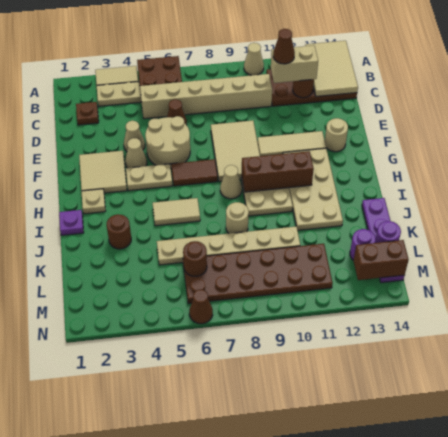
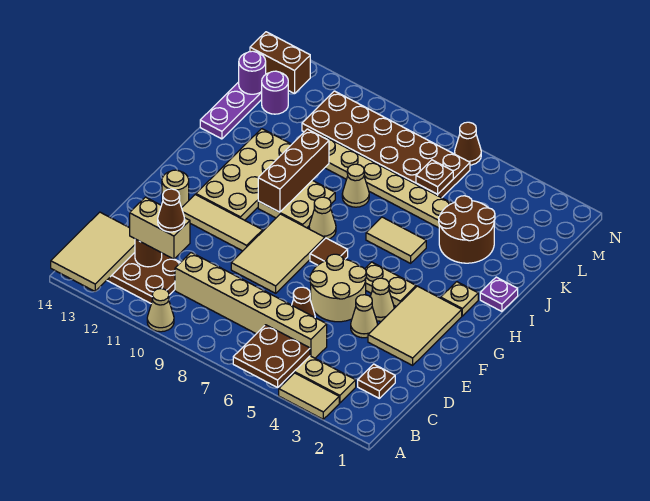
tan 2x2 tile [79,151,127,193] -> tan 2x3 tile [368,286,462,365]
brown 1x2 tile [171,159,218,186] -> brown 1x1 tile [310,238,348,265]
brown 1x3 brick [242,151,314,192] -> brown 1x3 brick turned to [258,129,329,212]
brown 1x1 round brick [107,214,131,249] -> brown 2x2 round brick [439,196,495,263]
tan 1x1 round brick [226,202,249,233] -> tan 1x1 cone [342,164,369,207]
brown 1x1 round brick [183,241,207,276] -> brown 1x1 plate [416,160,453,194]

